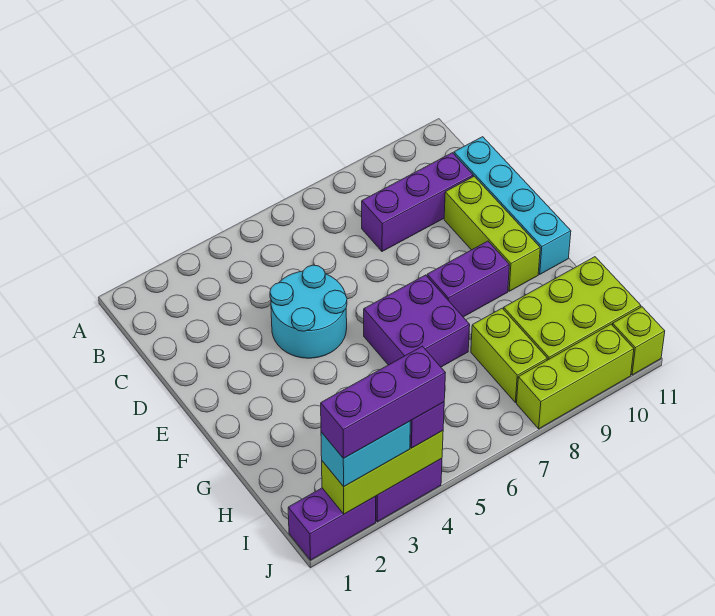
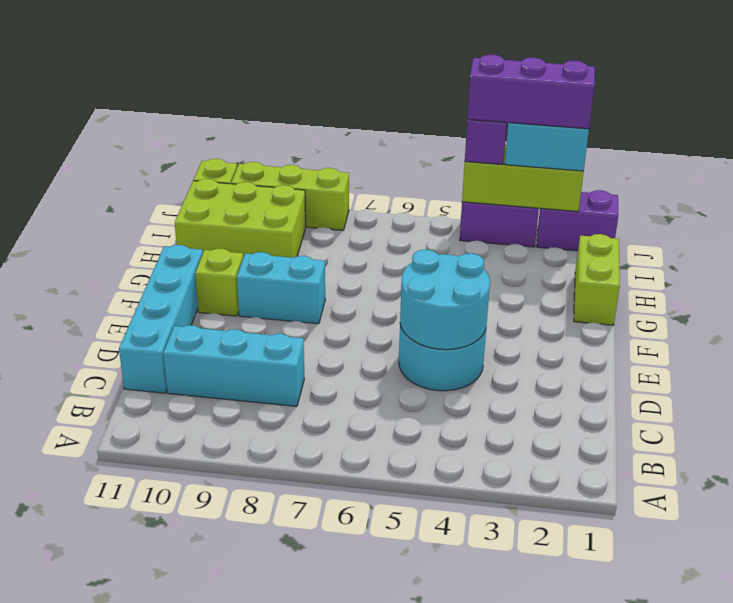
purple 1x3 brick [362,153,473,252] -> cyan 1x3 brick [163,325,304,406]
none -> cyan 2x2 round brick [400,250,490,350]
lime 1x3 brick [444,176,540,291] -> lime 1x1 brick [195,249,243,316]
purple 2x2 brick [364,275,470,367] -> none
purple 1x2 brick [427,241,509,317] -> cyan 1x2 brick [237,252,325,324]
lime 1x2 brick [471,308,547,402] -> lime 1x2 brick moved to [574,234,620,325]

